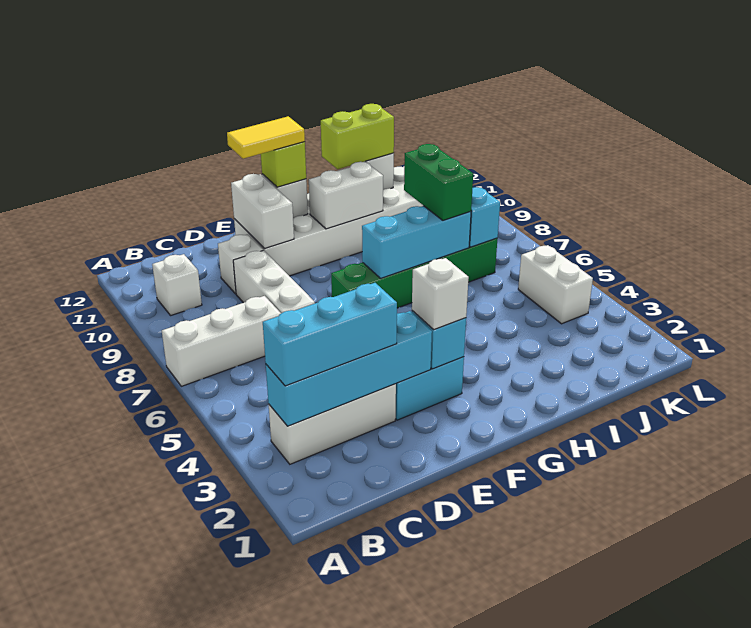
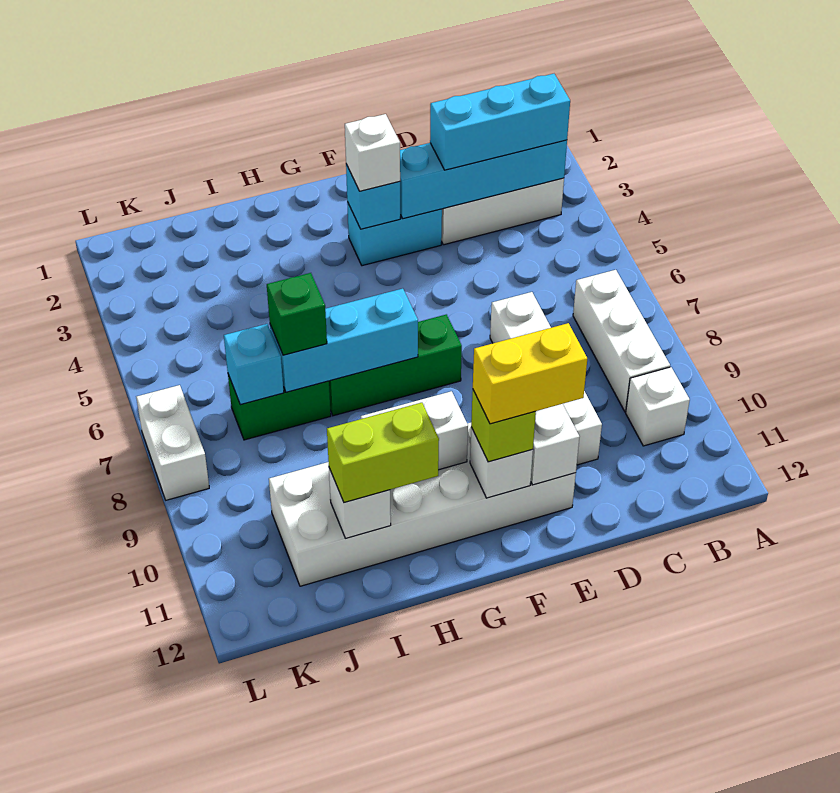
white 1x3 brick [162,296,281,386] -> white 1x3 brick turned to [573,270,670,412]
yellow 1x2 tile [227,116,305,159] -> yellow 1x2 brick [473,323,587,424]
green 1x2 brick [404,144,473,221] -> green 1x1 brick [267,273,327,355]
white 1x2 brick [518,245,593,324] -> white 1x2 brick moved to [136,385,209,500]

